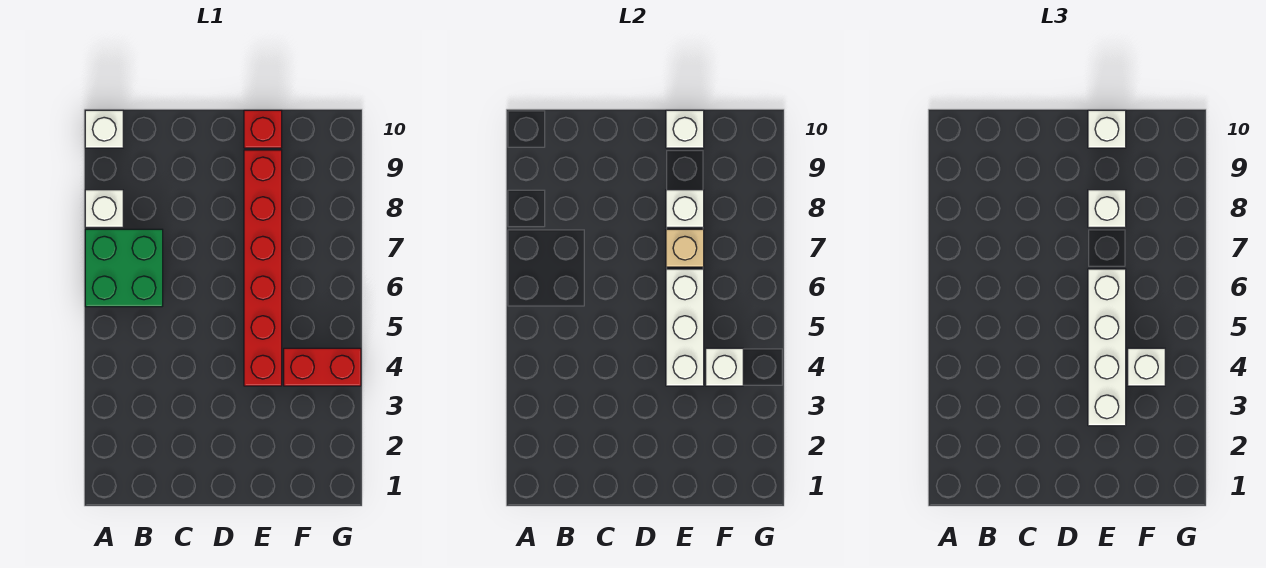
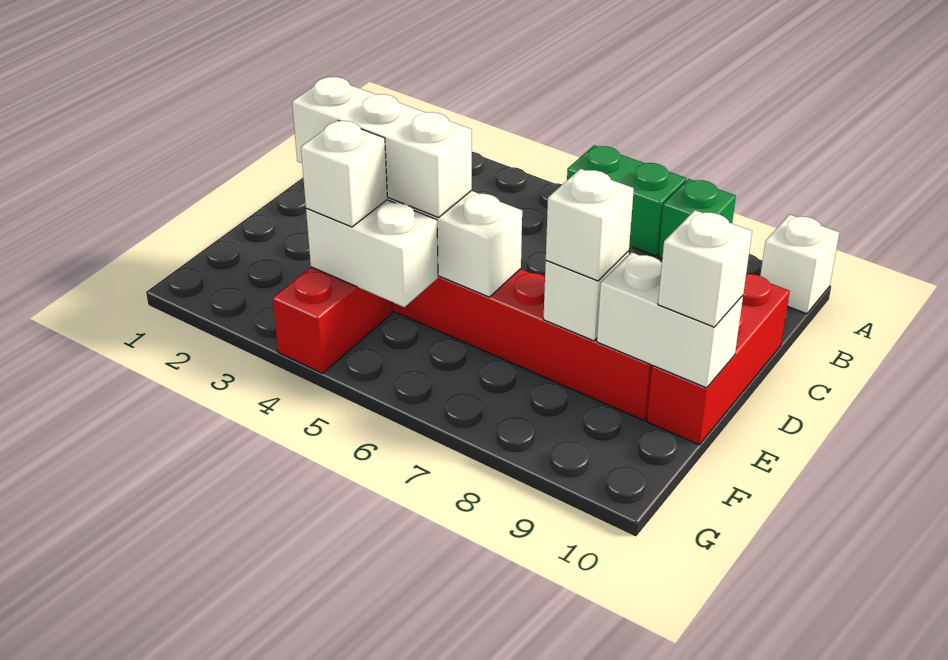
green 2x2 brick [85,229,163,307] -> green 1x2 brick [567,145,686,256]
white 1x1 brick [85,190,123,227] -> green 1x1 brick [658,179,736,258]
white 1x4 brick [1088,269,1126,426] -> white 1x3 brick [292,77,472,217]
tan 1x1 brick [666,229,704,267] -> none
red 1x1 brick [244,110,282,148] -> red 1x3 brick [647,274,790,445]
white 1x1 brick [666,110,704,148] -> white 1x2 brick [597,252,743,388]
white 1x1 brick [706,348,743,386] -> white 1x2 brick [306,200,438,307]

